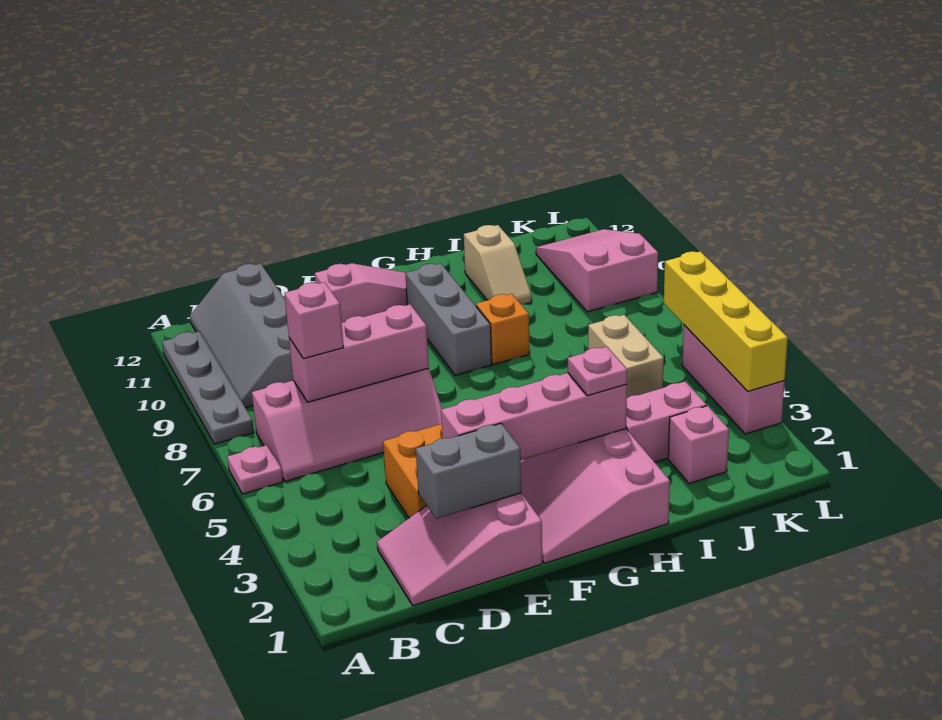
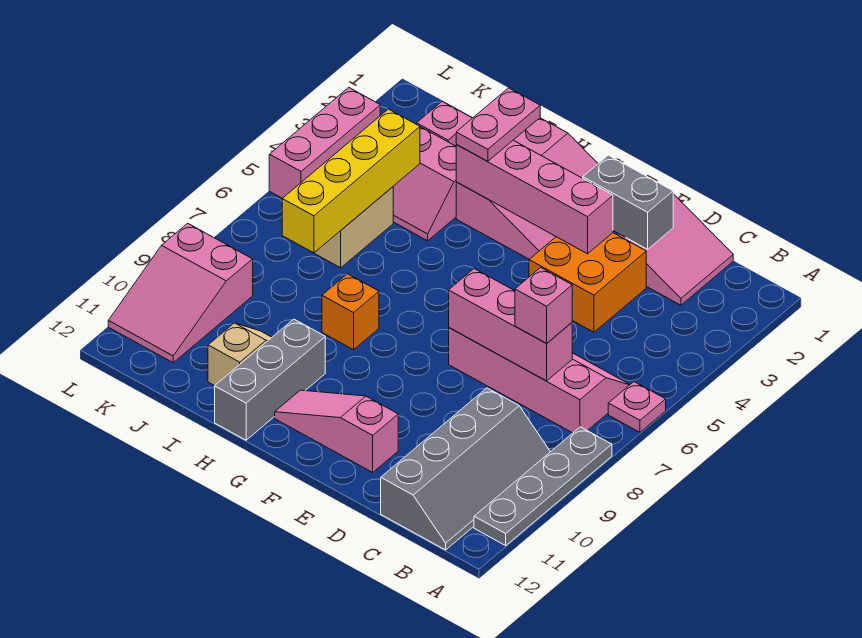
grey 1x3 brick [405,264,492,375] -> grey 1x3 brick moved to [215,319,325,440]
pink 1x1 plate [568,347,627,396] -> pink 1x2 plate [456,88,540,162]
yellow 1x4 brick [664,251,788,391] -> yellow 1x4 brick moved to [282,109,420,253]

